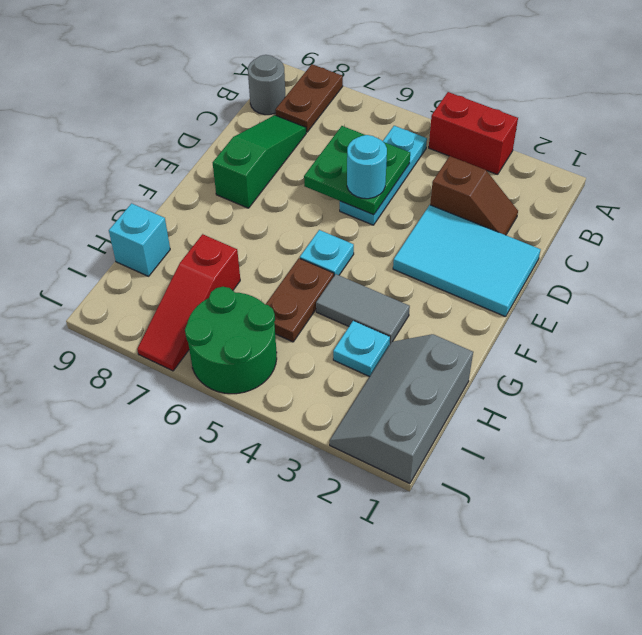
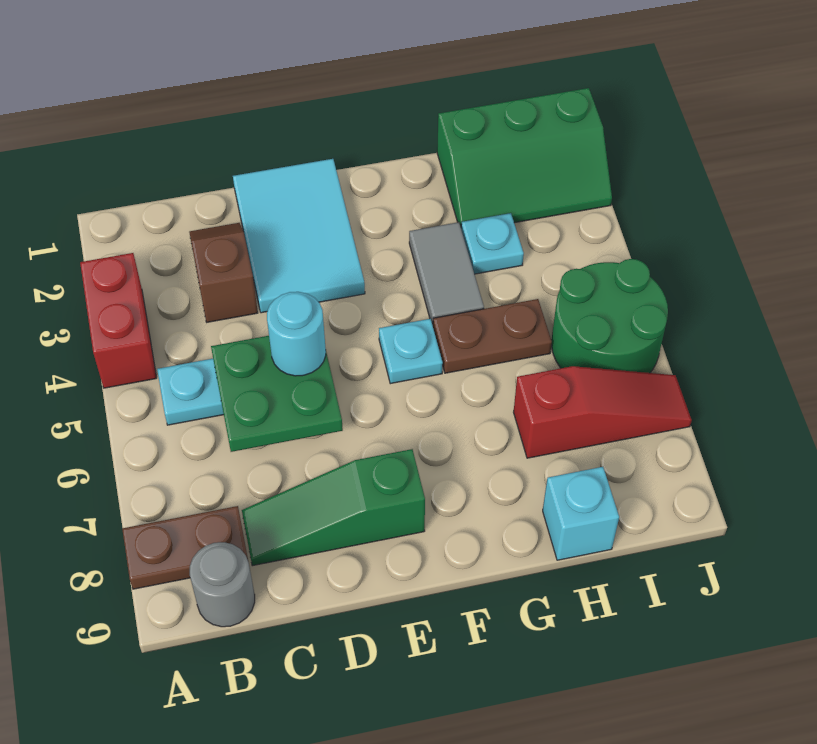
grey 2x3 slope [330,334,473,484] -> green 2x3 slope [437,88,612,227]

